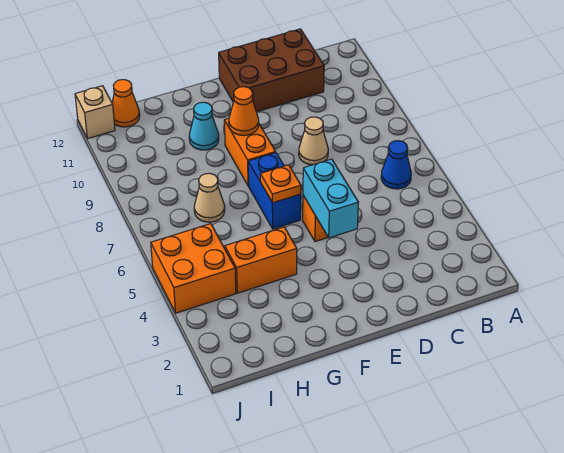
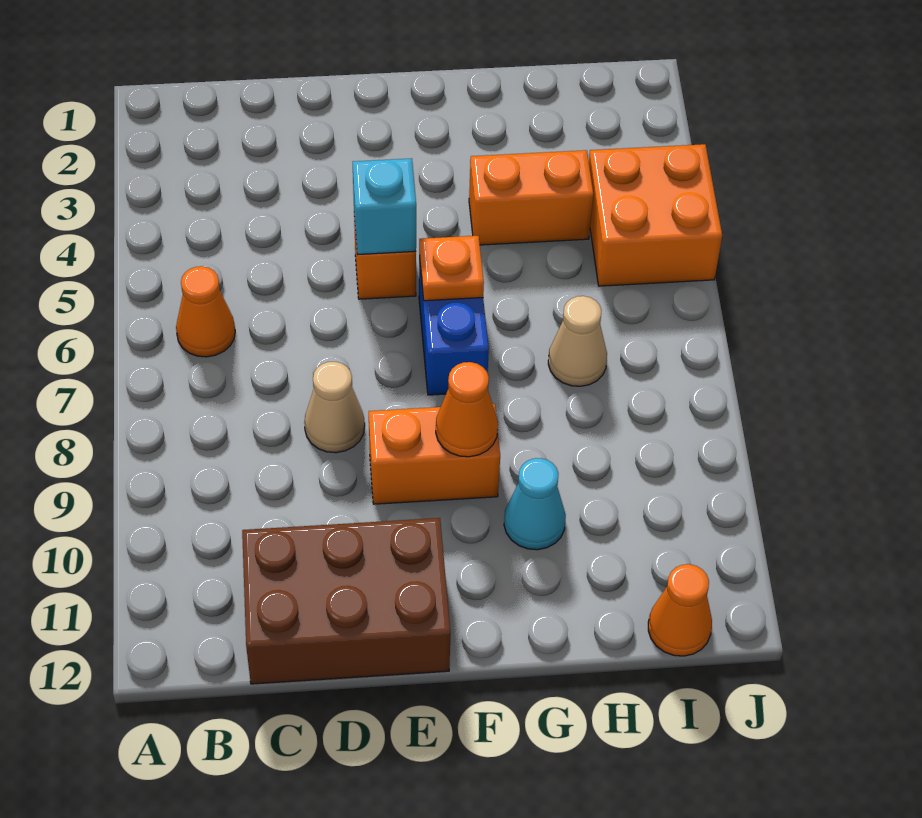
blue 1x1 cone [381,141,411,189] -> orange 1x1 cone [176,266,235,357]
cyan 1x2 brick [303,159,359,238] -> cyan 1x1 brick [353,158,416,255]
orange 1x2 brick [224,118,276,186] -> orange 1x2 brick turned to [369,404,500,504]
tan 1x1 brick [75,86,115,139] -> none

